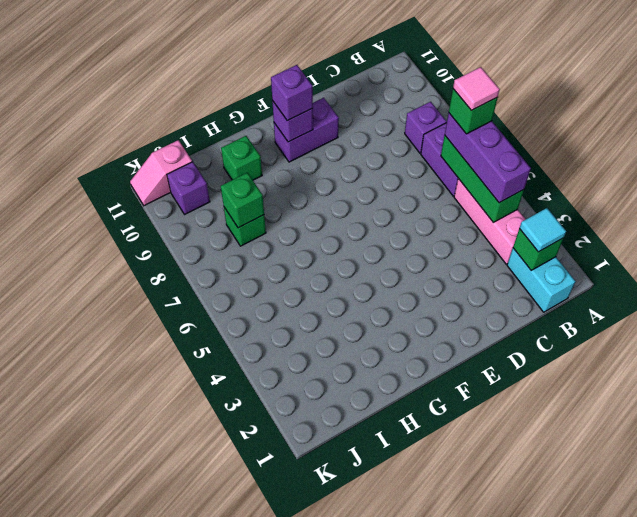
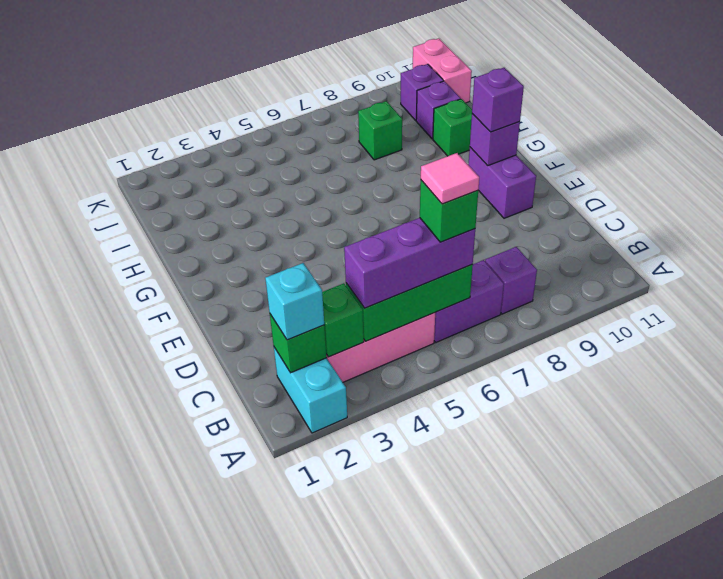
cyan 1x2 brick [507,248,576,312] -> cyan 1x2 brick turned to [274,347,347,433]
cyan 1x1 tile [519,208,566,252] -> cyan 1x1 brick [265,263,324,340]
green 1x1 brick [221,173,264,228] -> green 1x1 brick moved to [322,283,364,357]
none -> purple 1x1 brick [416,81,461,139]
pink 1x2 slope [130,140,192,206] -> pink 1x2 brick [413,38,472,103]

